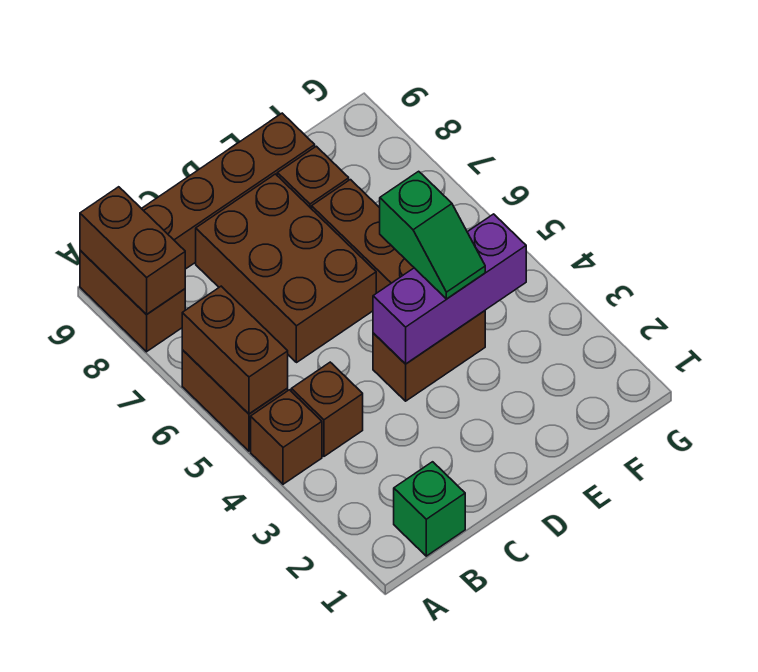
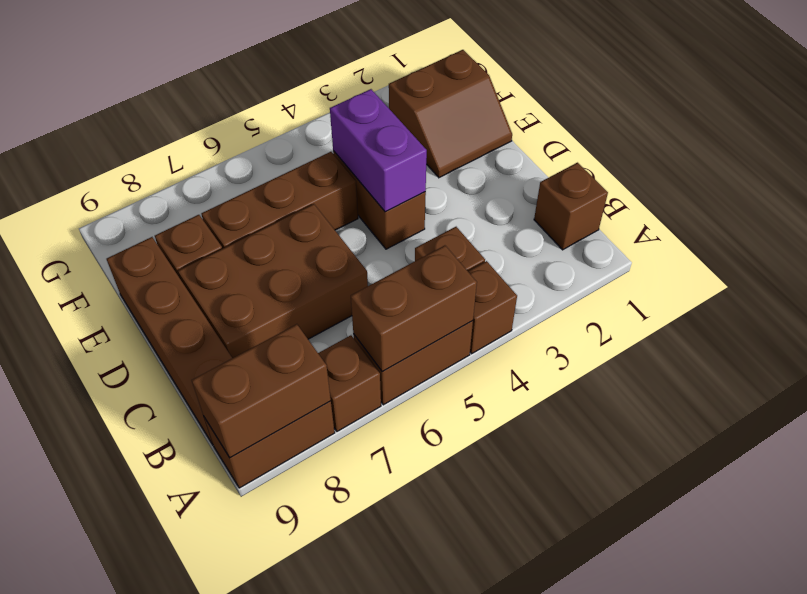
none -> brown 1x1 brick [318,335,381,431]
green 1x1 brick [394,462,465,556] -> brown 1x1 brick [534,163,608,250]
purple 1x3 brick [373,214,526,364] -> purple 1x2 brick [330,89,427,212]
none -> brown 2x2 slope [389,50,512,178]
green 1x2 slope [380,171,485,299] -> none

